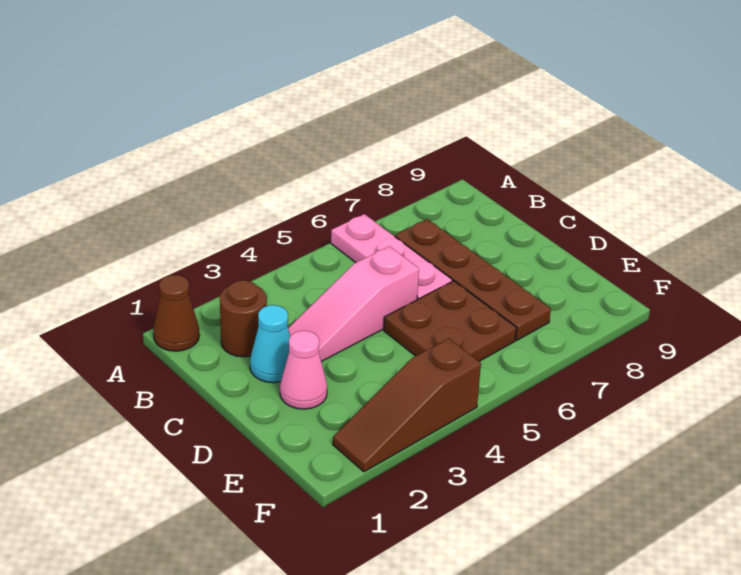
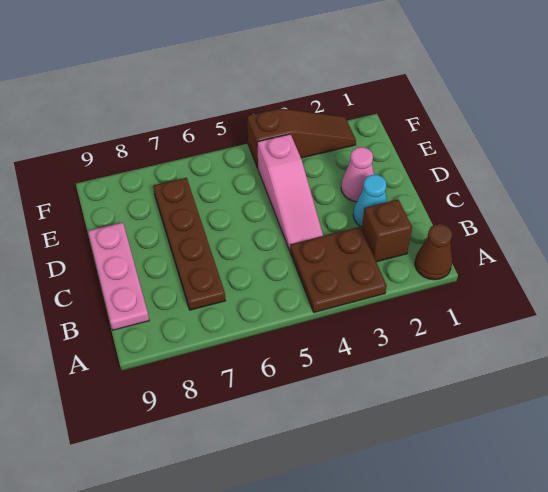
pink 1x3 plate [331,214,452,299] -> pink 1x3 plate moved to [88,223,149,330]
brown 1x1 round brick [220,280,267,357] -> brown 1x1 brick [362,199,412,262]
pink 1x3 slope [288,246,419,362] -> pink 1x3 slope turned to [257,134,323,250]
brown 2x2 plate [384,281,516,361] -> brown 2x2 plate moved to [290,227,387,312]

